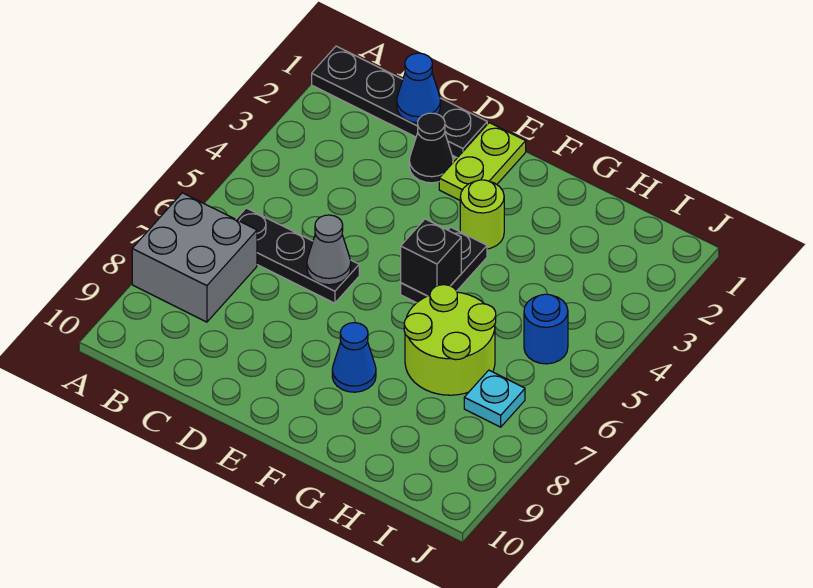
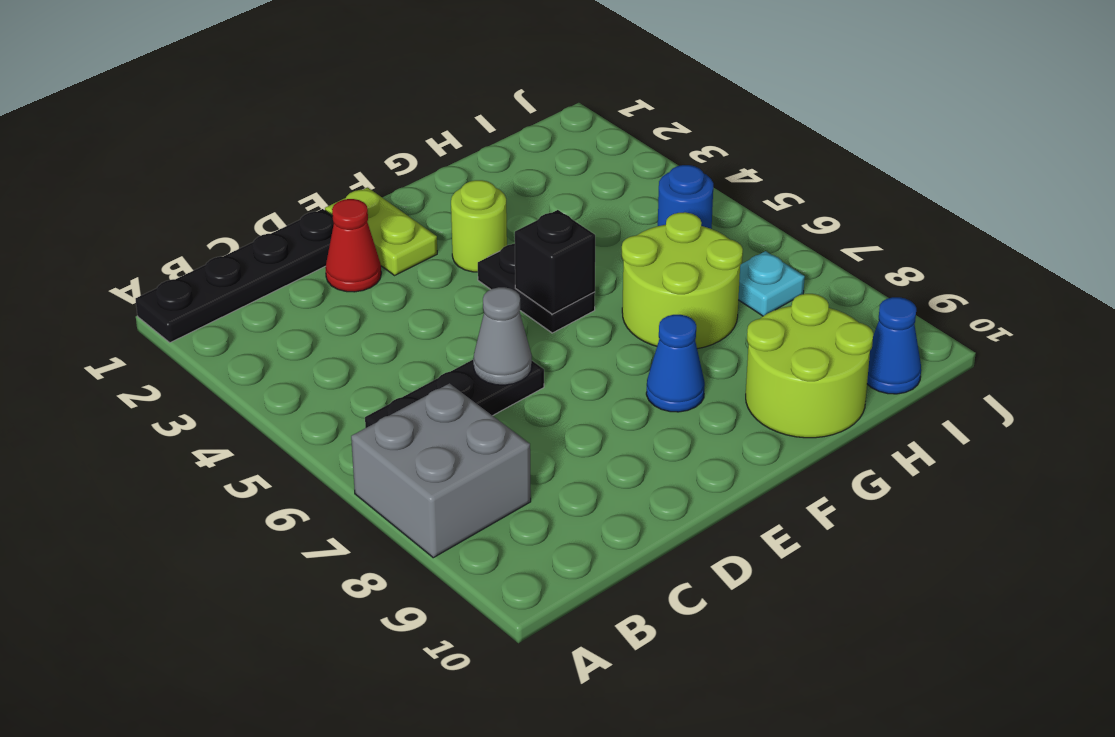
blue 1x1 cone [397,53,441,123] -> blue 1x1 cone moved to [867,297,921,394]
black 1x1 cone [409,113,453,183] -> red 1x1 cone [325,199,381,292]
none -> lime 2x2 round brick [746,294,873,438]

